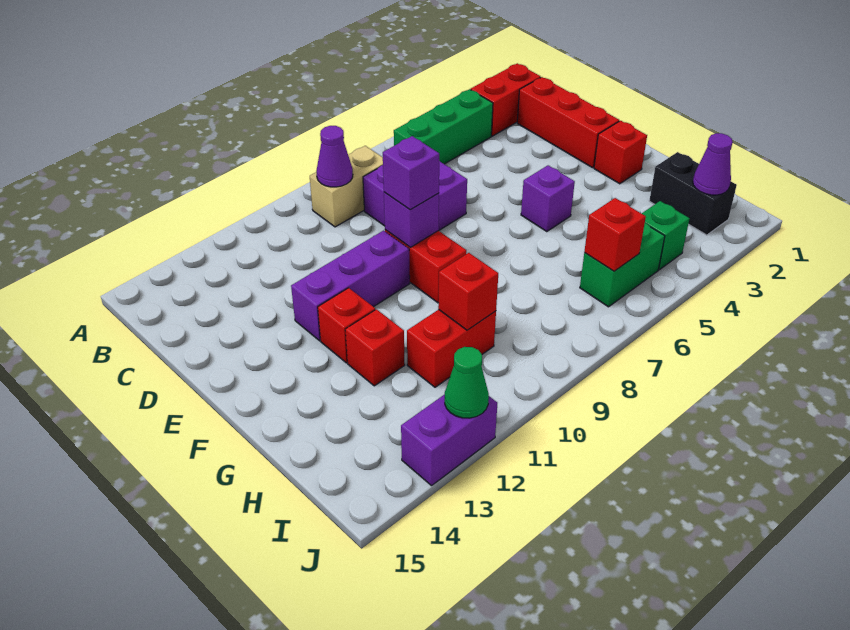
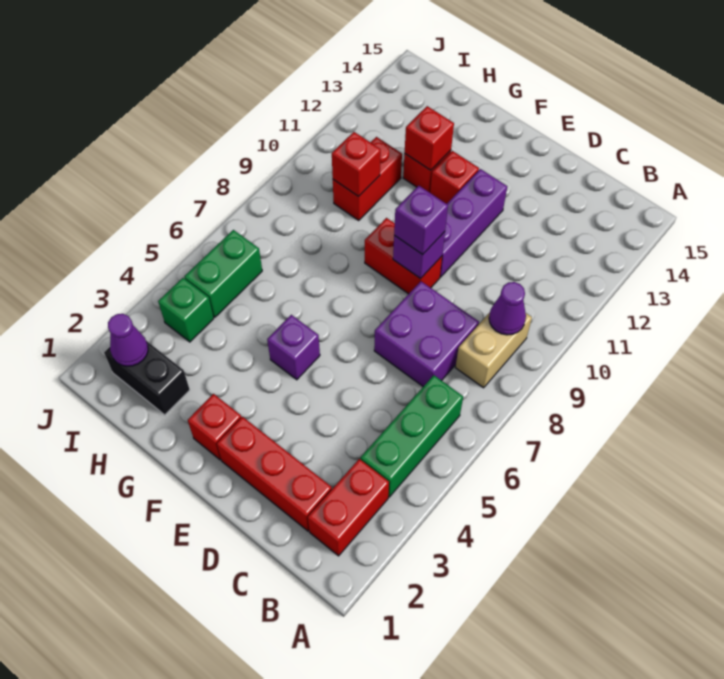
red 1x1 brick [584,198,646,271] -> red 1x1 brick moved to [405,106,454,170]
purple 1x2 brick [401,394,497,486] -> none
green 1x1 cone [445,347,489,418] -> none

